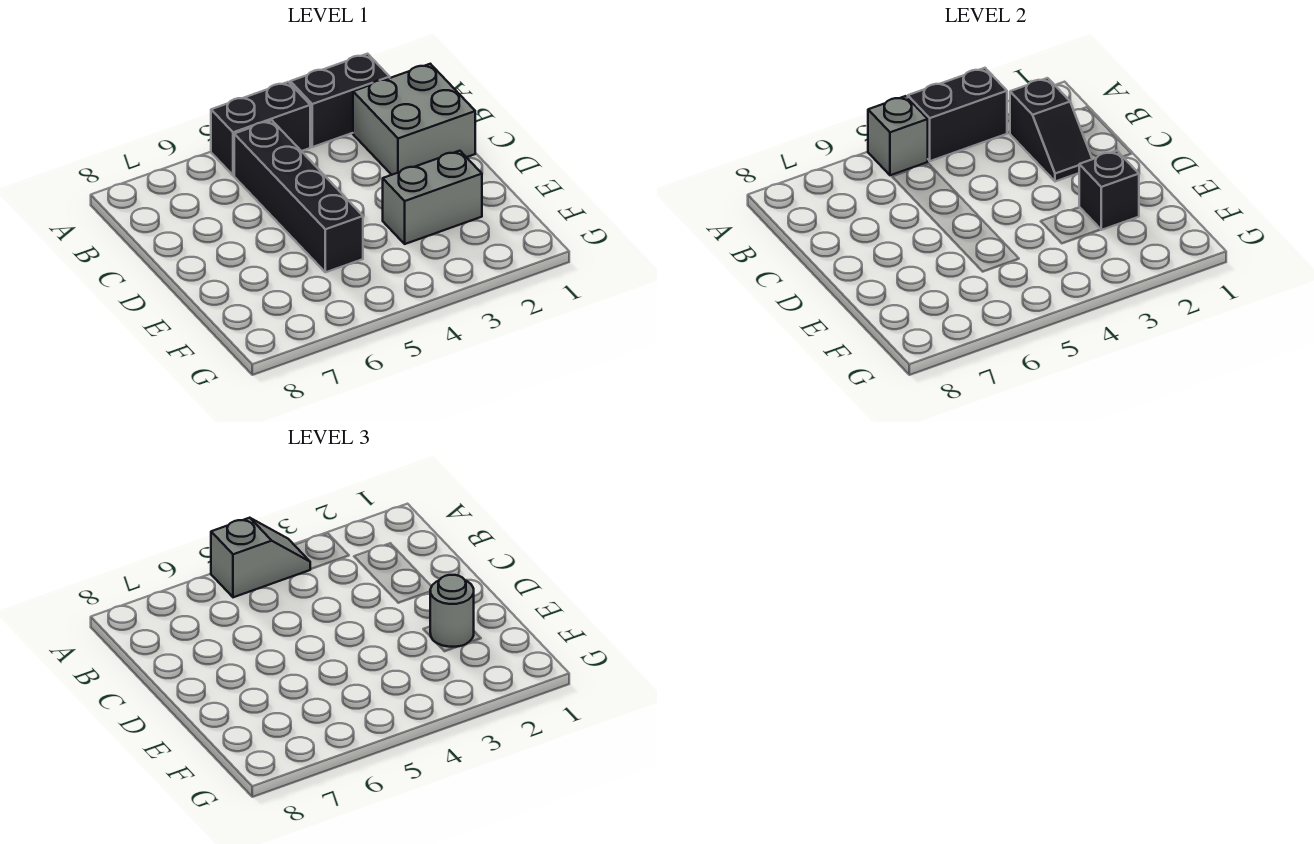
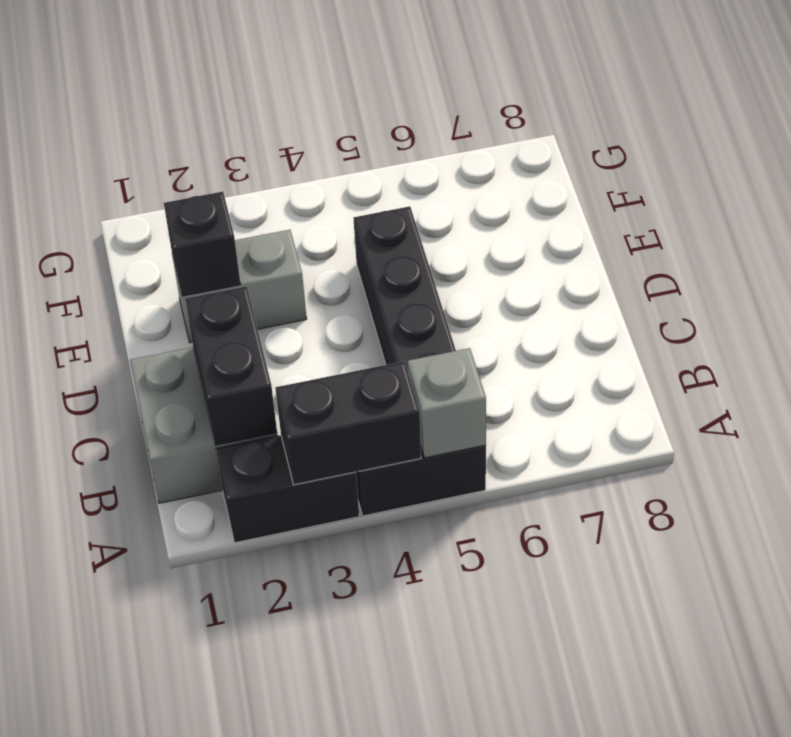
grey 1x2 slope [211,518,310,597] -> none
black 1x2 slope [1010,78,1092,182] -> black 1x2 brick [185,286,277,445]
grey 1x1 round brick [430,575,474,647] -> none

